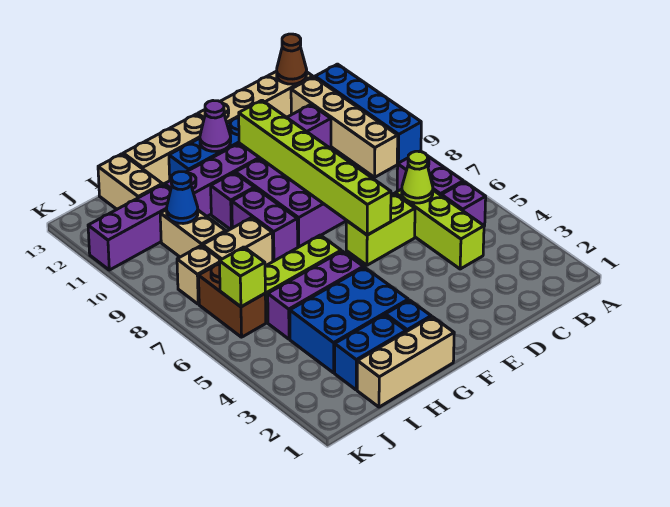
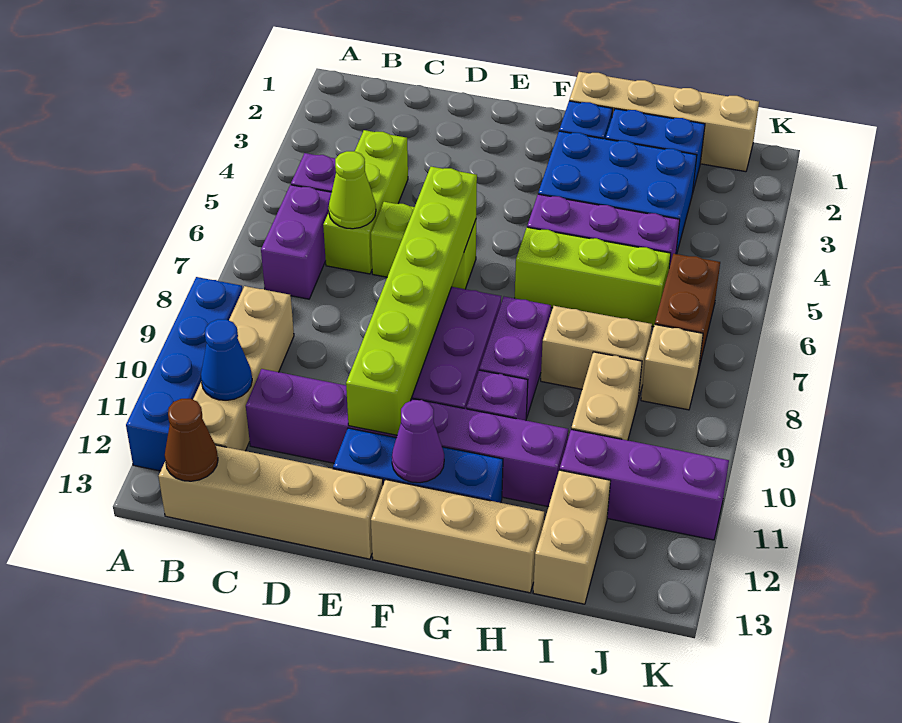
tan 1x3 brick [357,317,454,407] -> tan 1x4 brick [569,72,759,172]
blue 1x1 cone [166,172,198,224] -> blue 1x1 cone moved to [201,319,252,400]
lime 1x1 brick [219,247,265,307] -> none

